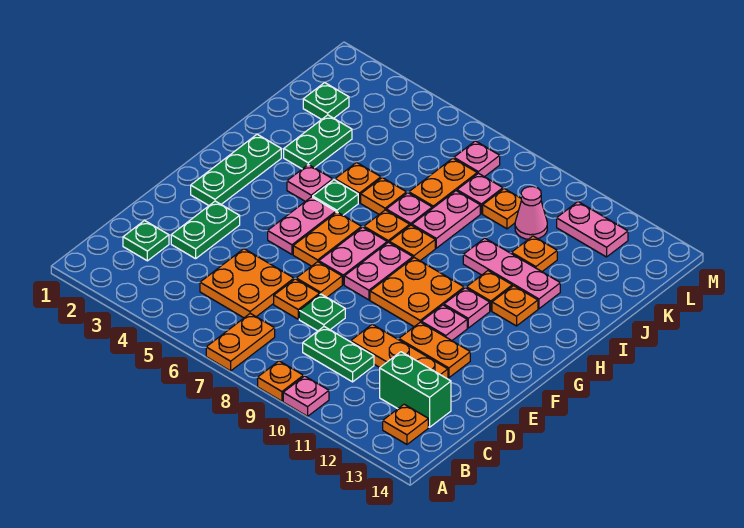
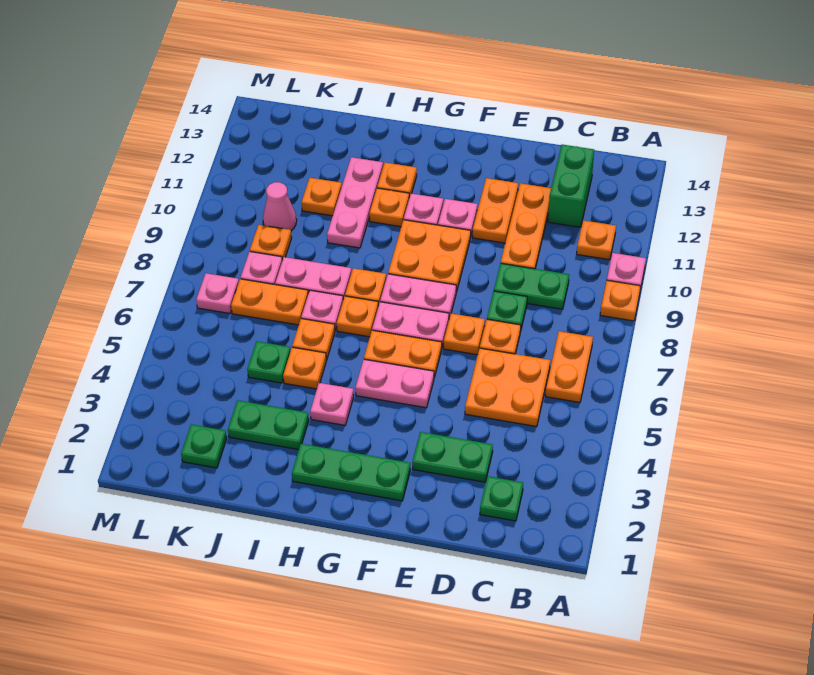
orange 1x2 plate [206,313,275,371] -> orange 1x2 plate turned to [545,331,593,403]
orange 1x1 plate [383,404,428,444] -> orange 1x1 plate moved to [577,220,616,260]
green 1x2 plate [303,327,374,382] -> green 1x2 plate turned to [494,263,569,309]
green 1x1 plate [313,180,358,215] -> green 1x1 plate moved to [247,341,291,383]
pink 1x2 plate [557,202,628,257] -> none

